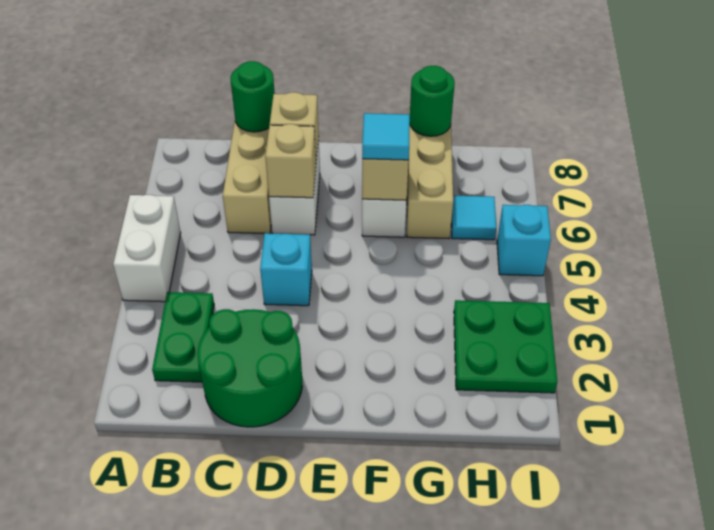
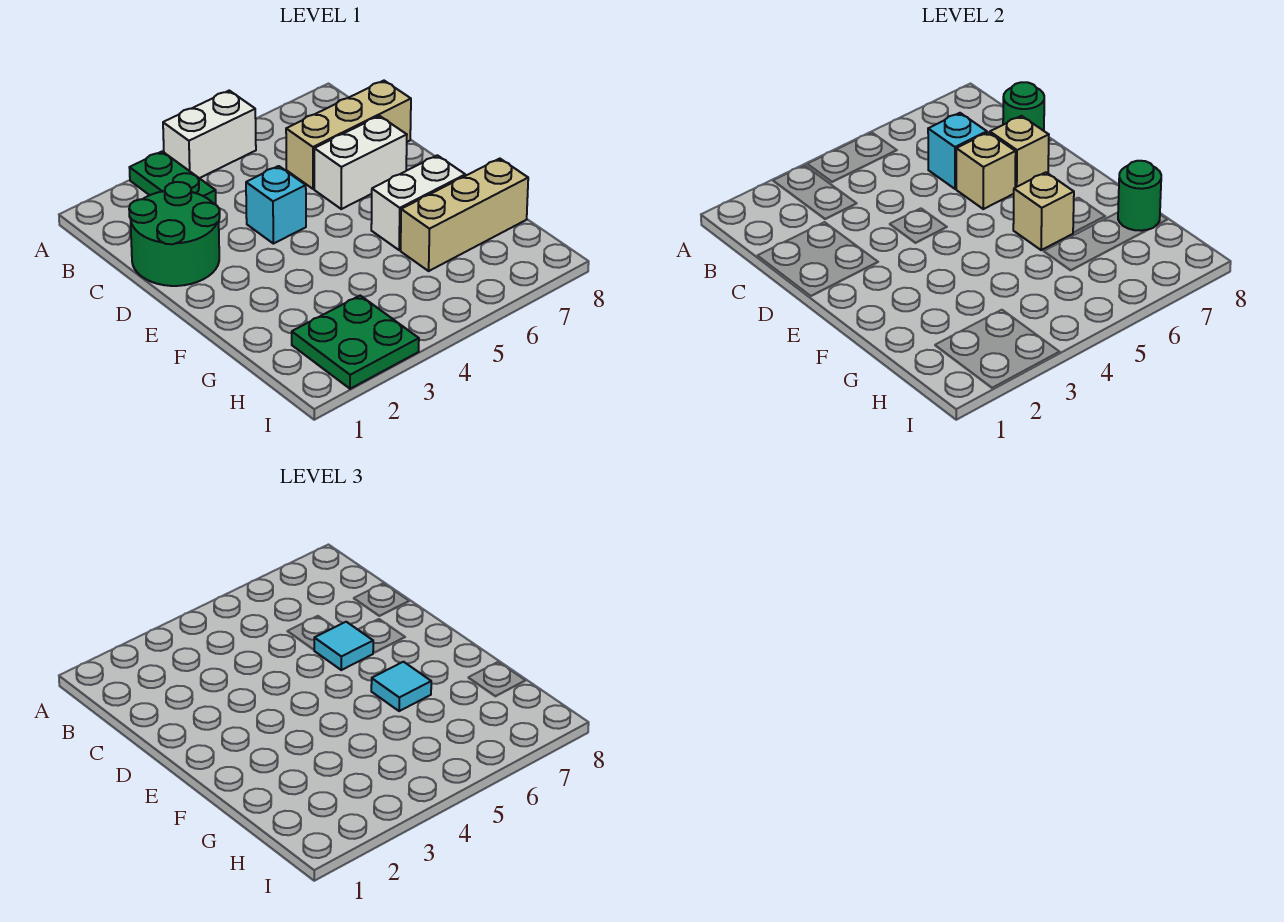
green 1x2 plate [152,292,214,382] -> green 1x2 plate turned to [129,151,216,204]
cyan 1x1 tile [451,196,496,240] -> cyan 1x1 tile moved to [314,622,373,670]
cyan 1x1 brick [497,205,551,276] -> cyan 1x1 brick moved to [928,113,987,189]

